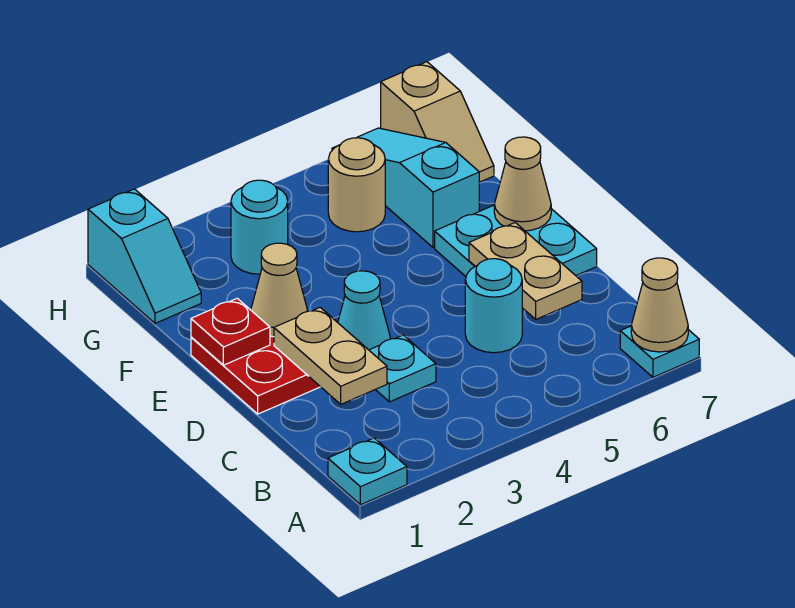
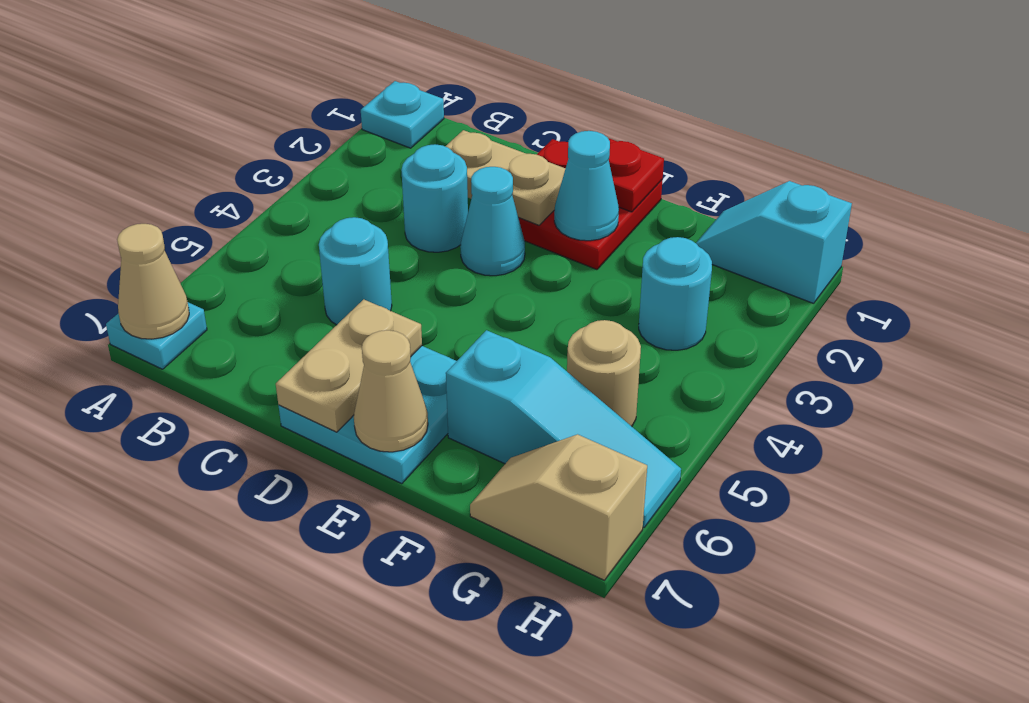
cyan 1x1 plate [369,335,436,402] -> cyan 1x1 round brick [402,144,468,252]
tan 1x2 plate [469,223,582,319] -> tan 1x2 plate turned to [276,299,422,432]
tan 1x1 cone [251,243,307,337] -> cyan 1x1 cone [554,131,619,241]

